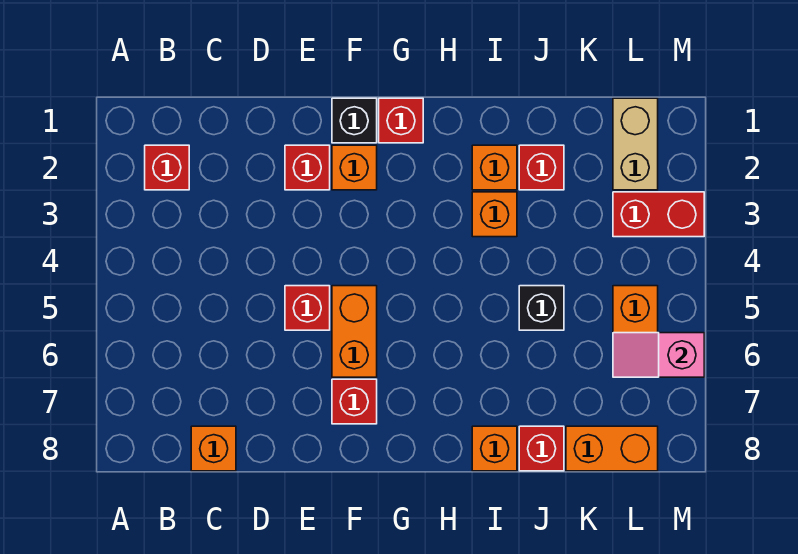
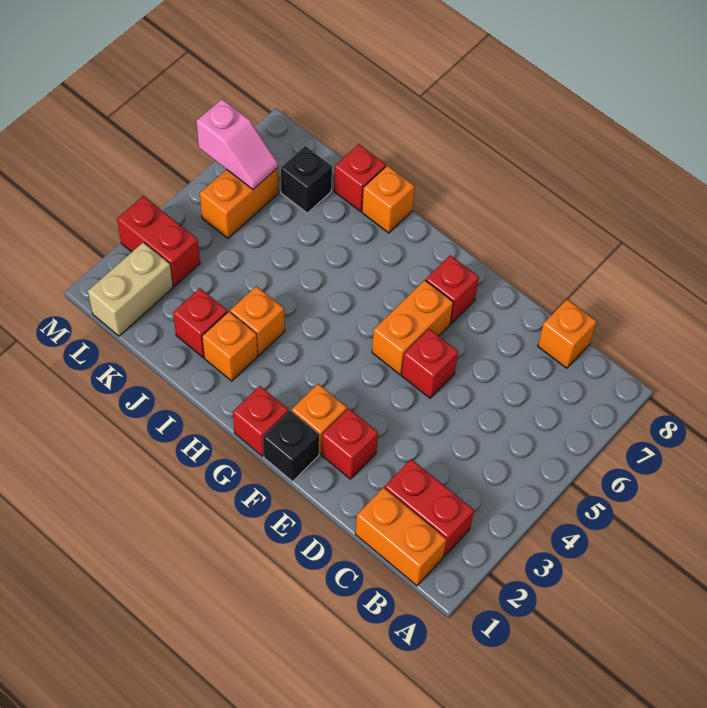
red 1x1 brick [145,145,189,190] -> red 1x2 brick [385,459,474,556]
black 1x1 brick [519,286,564,330] -> black 1x1 brick moved to [281,146,332,213]
orange 1x2 brick [566,426,658,471] -> orange 1x2 brick moved to [355,488,447,586]

